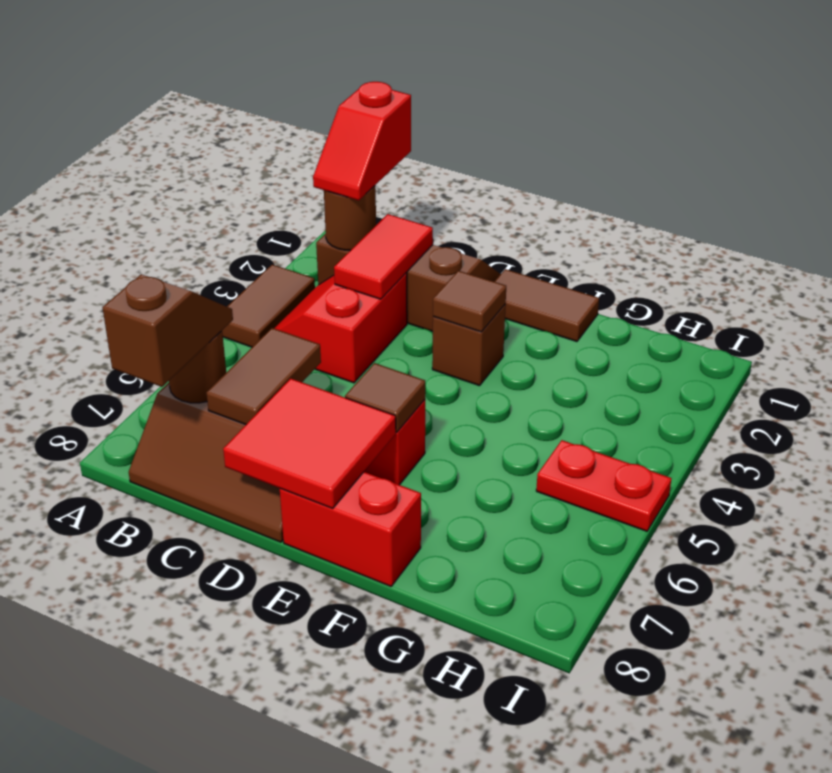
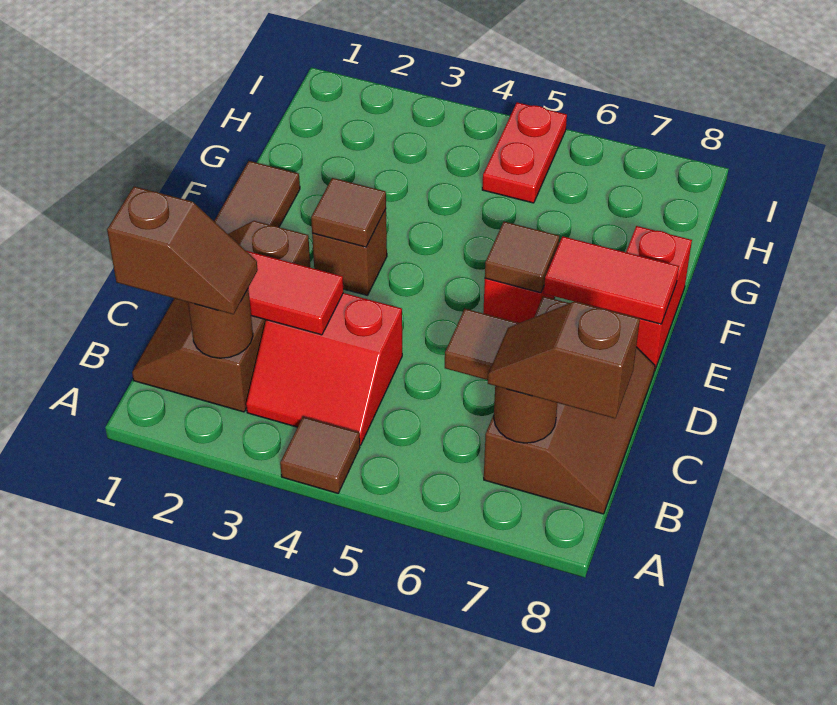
brown 1x2 tile [222,265,315,347] -> brown 1x1 tile [280,417,360,493]
red 1x2 slope [313,82,411,201] -> brown 1x2 slope [107,186,258,314]
red 2x2 tile [223,378,396,508] -> red 1x2 tile [544,236,679,324]

